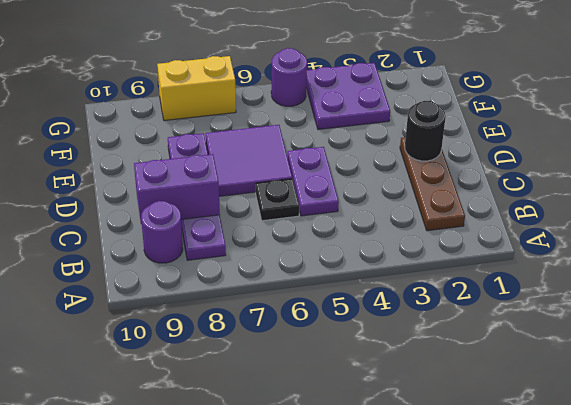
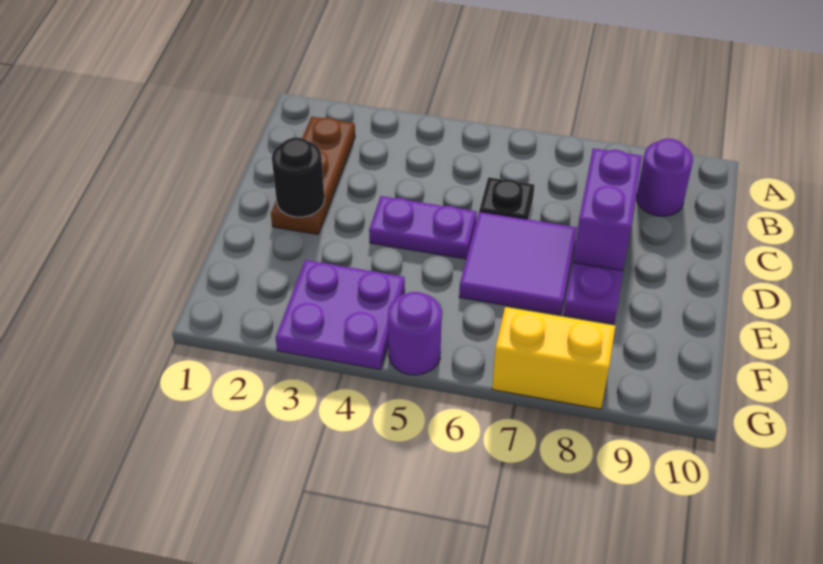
purple 1x2 plate [288,147,339,216] -> purple 1x2 plate turned to [369,196,477,259]
purple 1x2 brick [134,154,220,224] -> purple 1x2 brick turned to [573,148,642,271]

